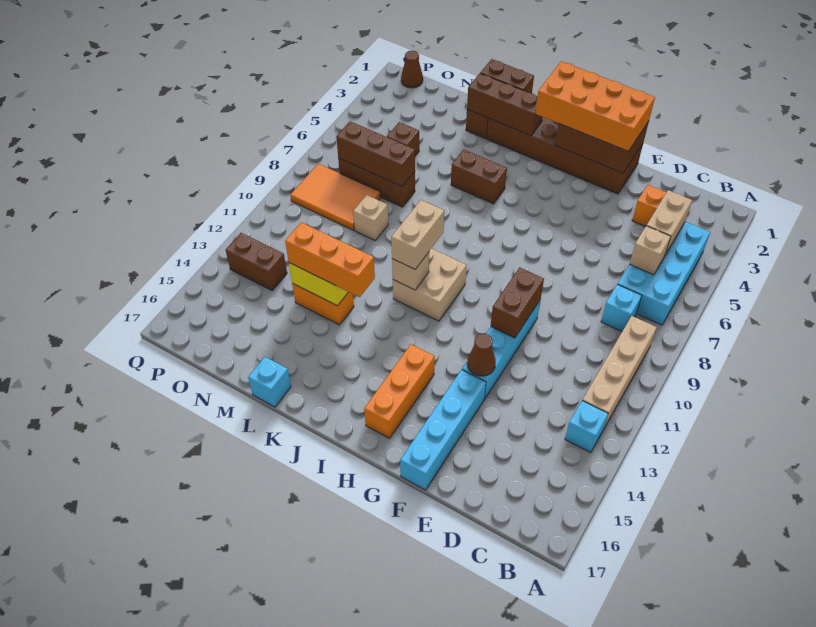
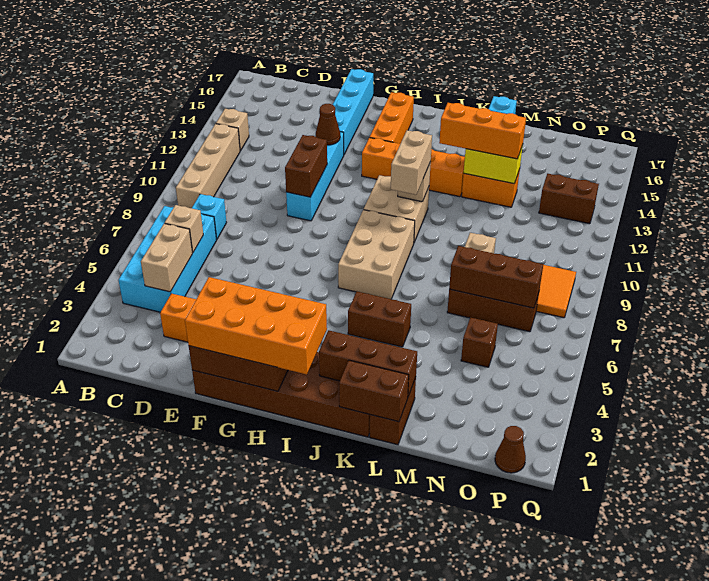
cyan 1x1 brick [565,401,608,452] -> tan 1x1 brick [216,109,249,151]
none -> orange 1x4 brick [362,138,465,197]
none -> tan 2x3 brick [338,210,415,299]

